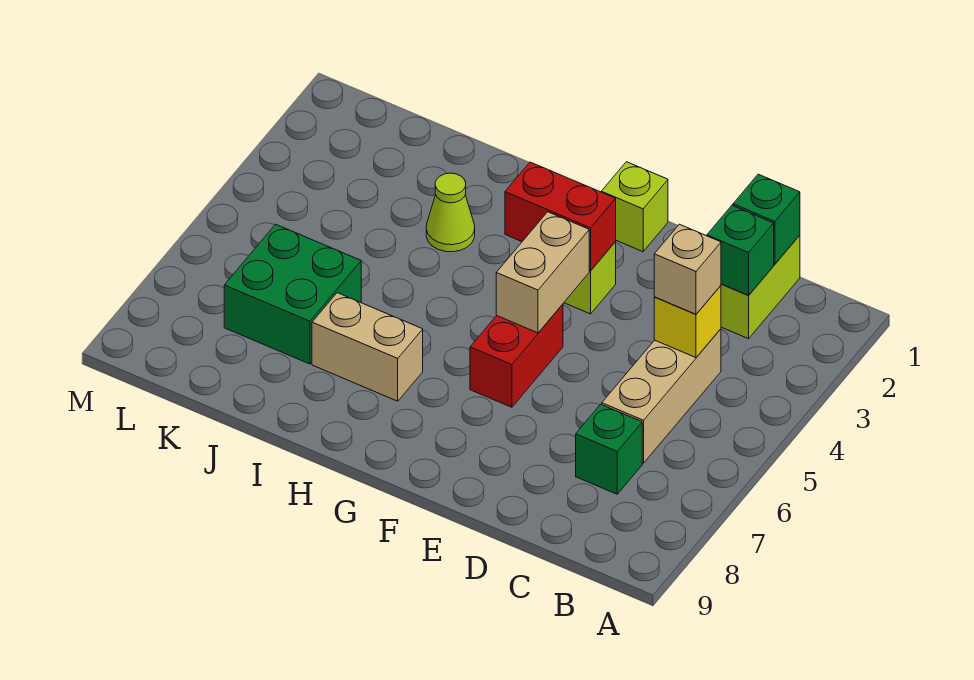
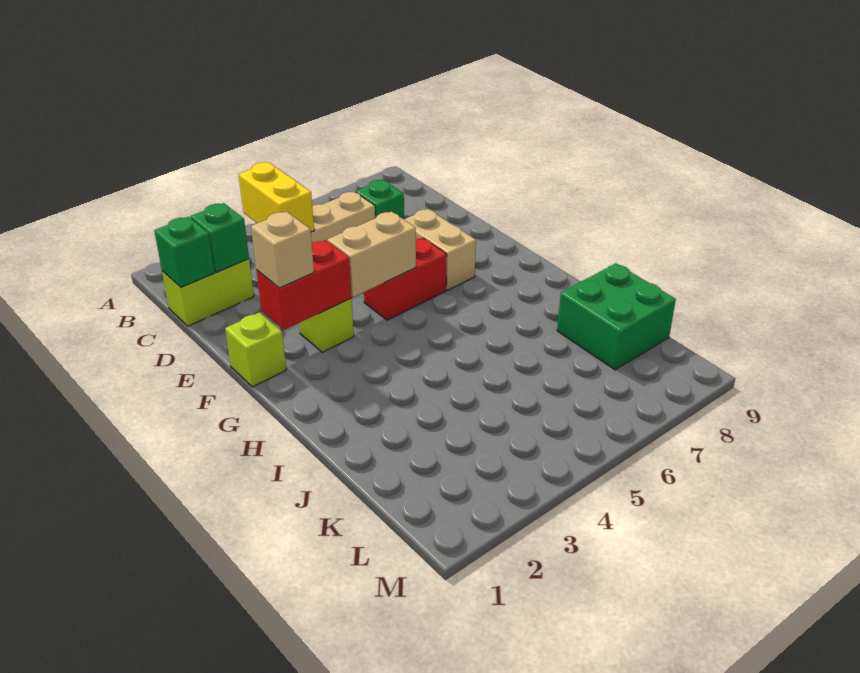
yellow 1x1 brick [654,286,721,358] -> yellow 1x2 brick [239,162,314,232]
tan 1x1 brick [654,224,721,314] -> tan 1x1 brick moved to [251,212,314,288]
red 1x2 brick [505,162,616,271] -> red 1x2 brick turned to [256,240,352,330]
tan 1x2 brick [312,293,423,401] -> tan 1x2 brick moved to [404,209,476,290]
lime 1x1 cone [426,173,475,252] -> none
green 2x2 brick [224,224,361,364] -> green 2x2 brick moved to [557,263,676,370]

